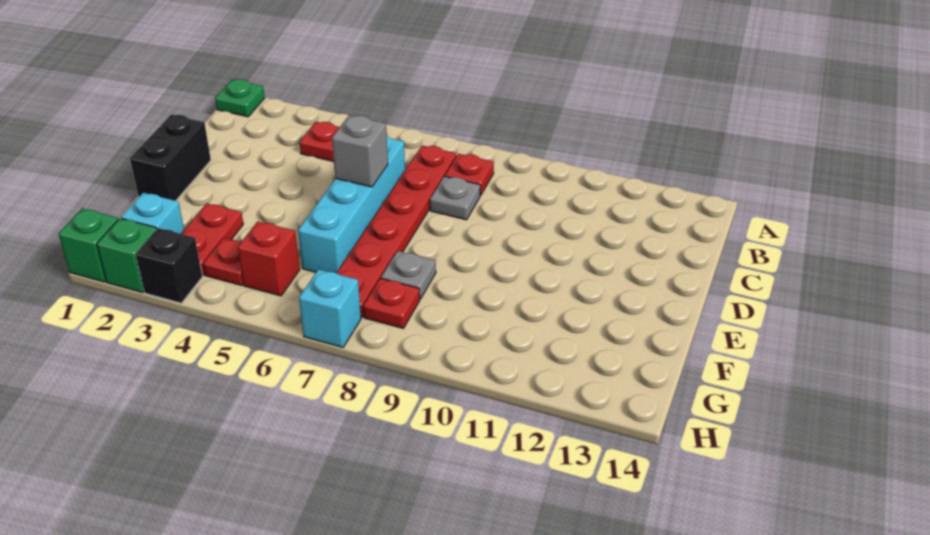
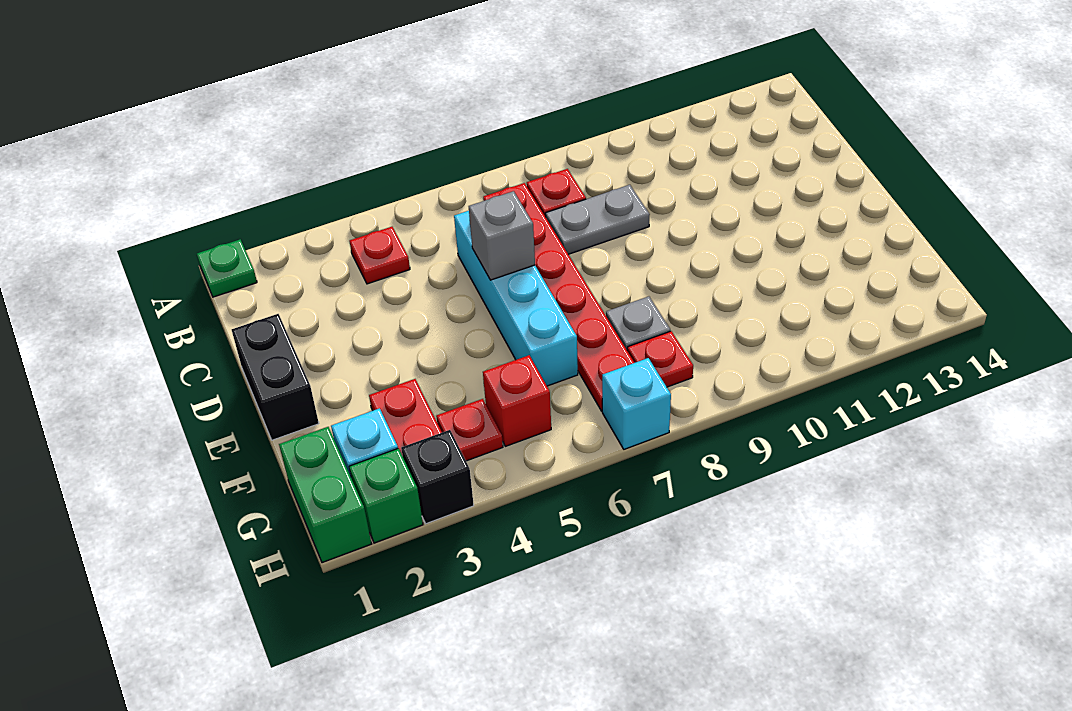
grey 1x1 plate [430,176,480,220] -> grey 1x2 plate [545,185,650,254]
green 1x1 brick [59,208,118,282] -> green 1x2 brick [279,427,372,563]

